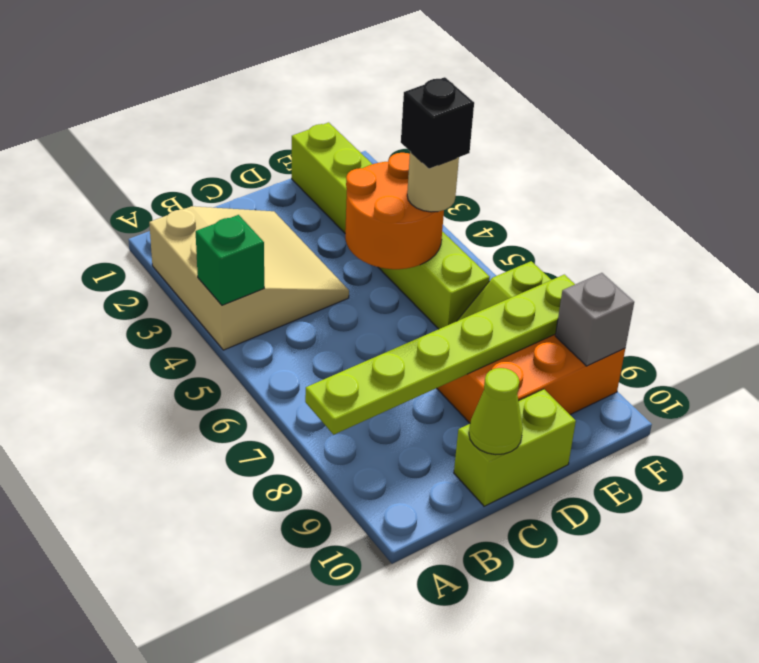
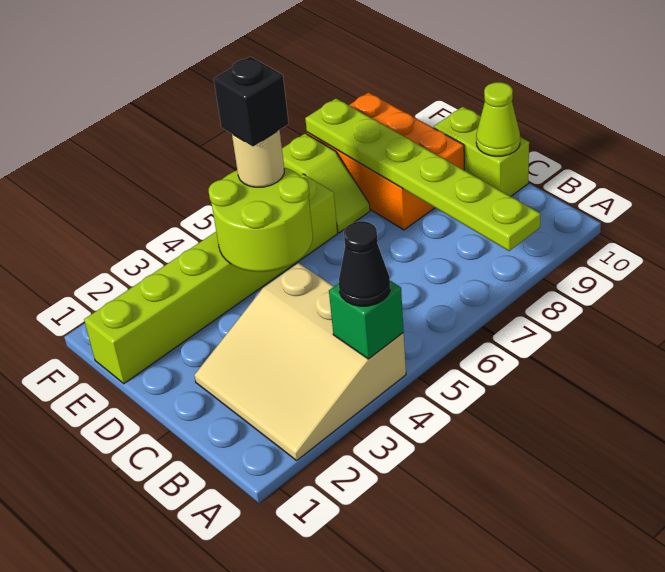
tan 3x3 slope [149,206,349,350] -> tan 3x3 slope turned to [194,263,406,460]
none -> black 1x1 cone [339,221,390,306]
orange 2x2 round brick [345,153,444,269] -> lime 2x2 round brick [209,167,313,272]
grey 1x1 brick [555,273,634,366] -> none

